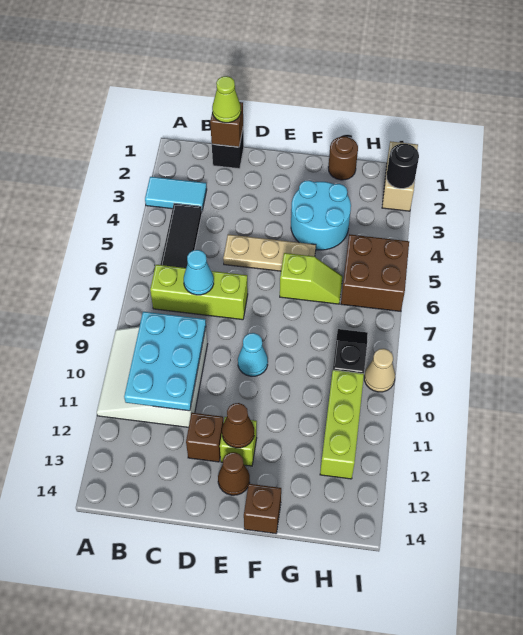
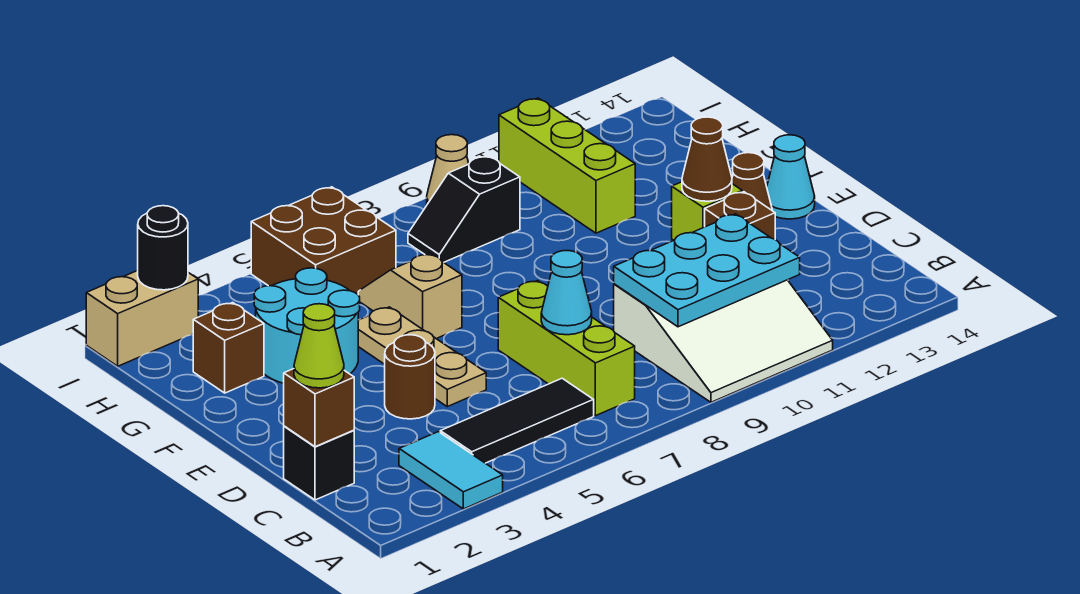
cyan 1x1 cone [238,333,268,376] -> cyan 1x1 cone moved to [767,135,815,219]
lime 1x2 slope [280,253,343,304] -> tan 1x2 slope [358,253,462,339]
brown 1x1 brick [244,484,281,534] -> brown 1x1 brick moved to [193,303,264,393]
brown 1x1 round brick [328,137,358,180] -> brown 1x1 round brick moved to [385,335,435,419]
lime 1x3 brick [320,370,364,479] -> lime 1x3 brick turned to [499,98,635,233]

